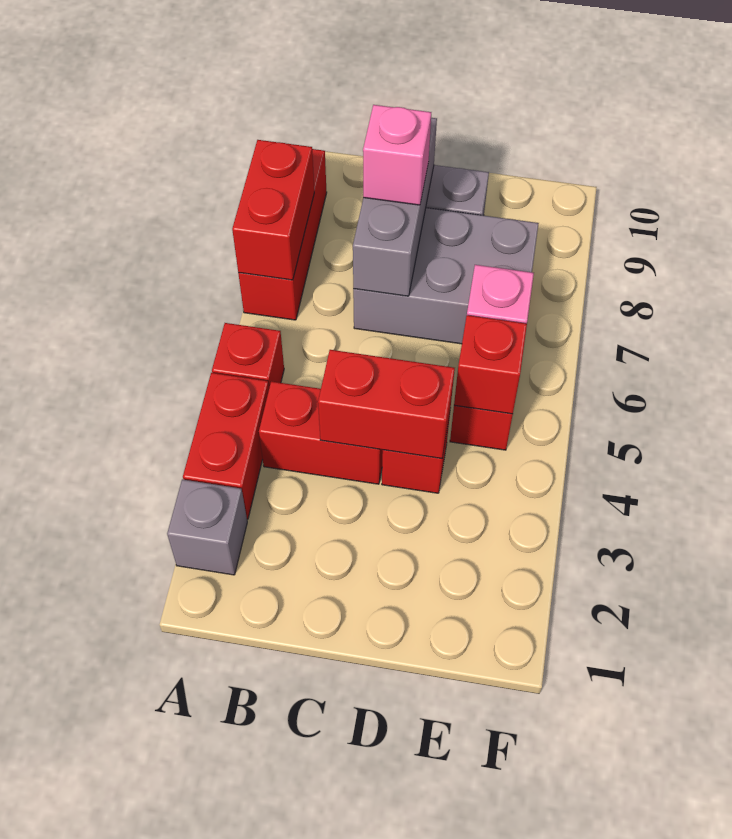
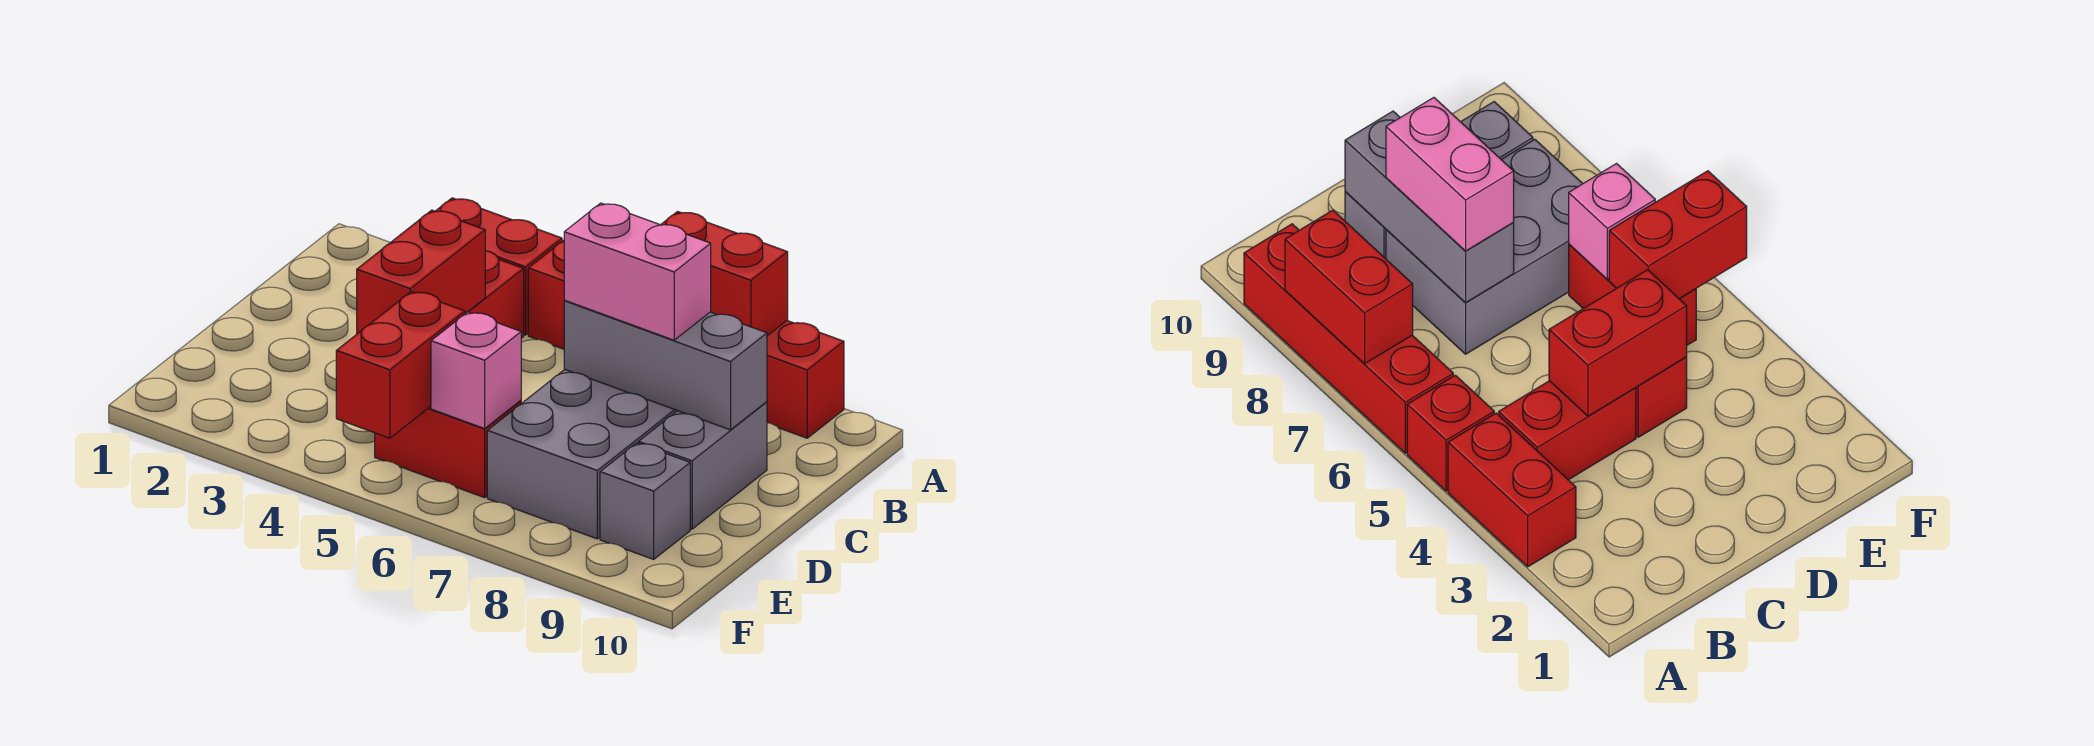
grey 1x1 brick [167,479,247,575] -> grey 1x1 brick moved to [600,443,690,559]
red 1x3 brick [238,149,327,320] -> red 1x4 brick [767,321,844,438]
pink 1x1 brick [363,105,431,205] -> pink 1x2 brick [564,203,711,340]
red 1x1 brick [454,315,527,414] -> red 1x2 brick [336,291,465,438]

